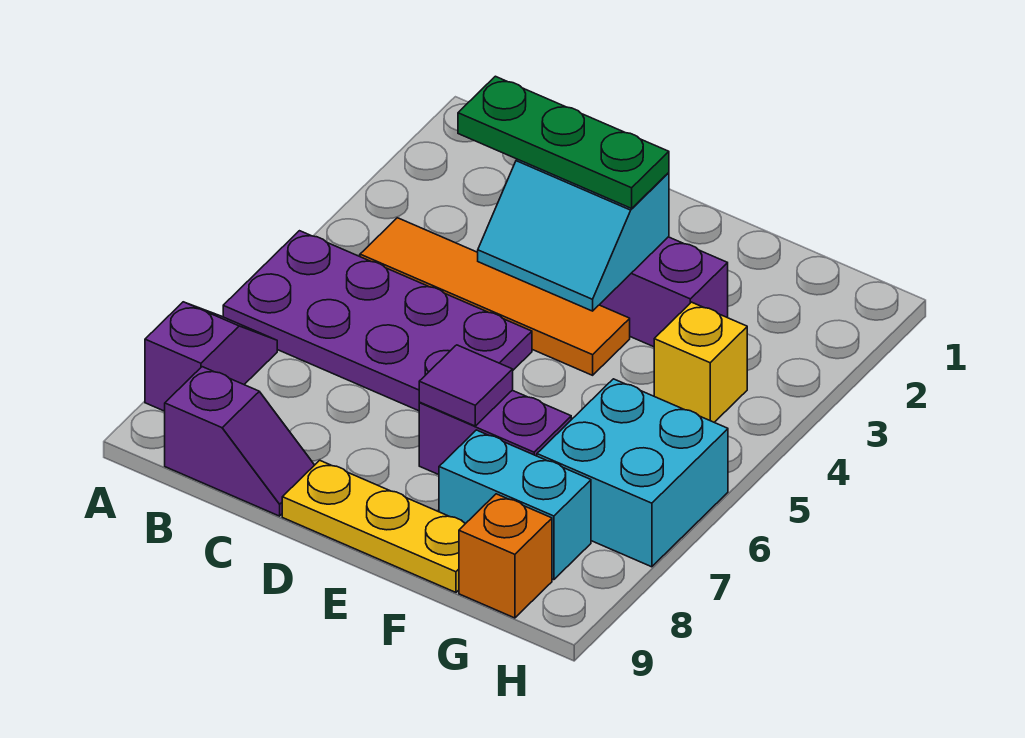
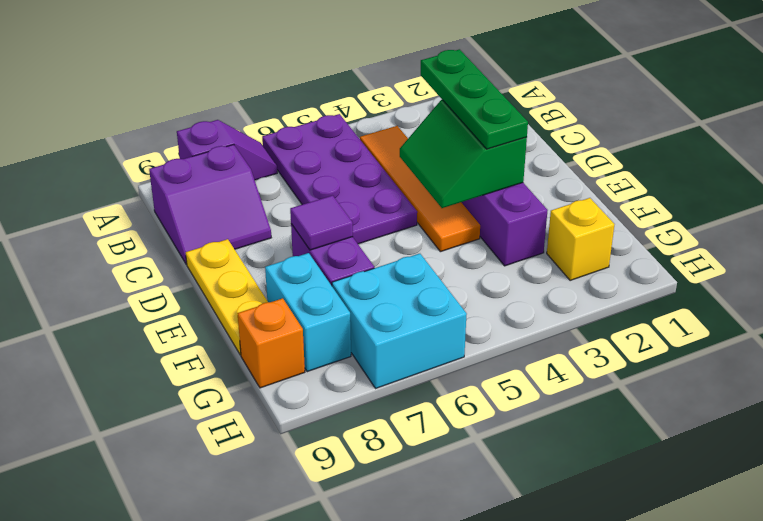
purple 1x2 slope [165,367,314,516] -> purple 2x2 slope [149,145,271,264]
cyan 2x2 slope [478,159,669,311] -> green 2x2 slope [400,100,527,208]
yellow 1x1 brick [654,302,747,422] -> yellow 1x1 brick moved to [547,198,615,281]

